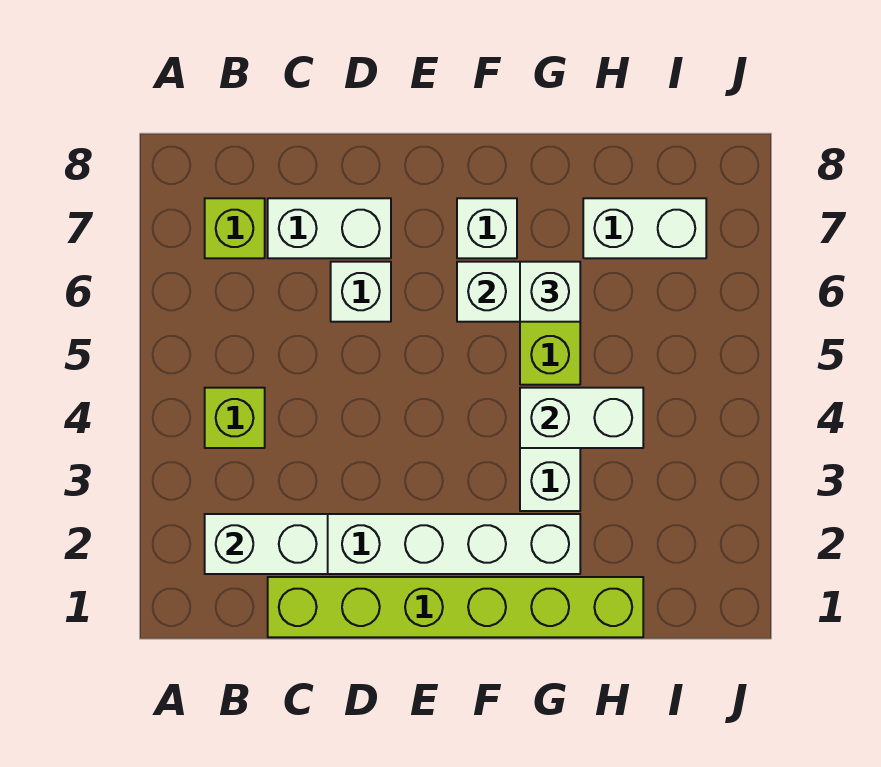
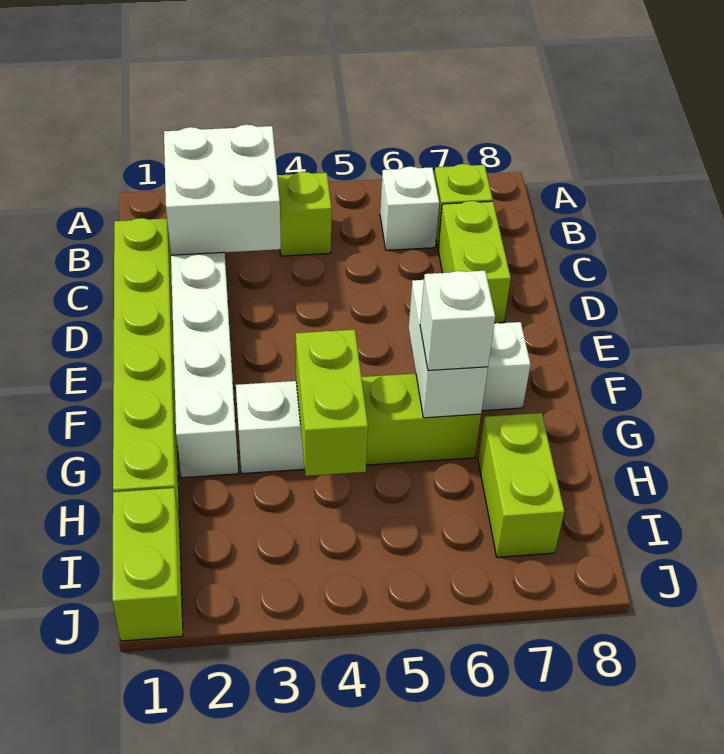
white 1x2 brick [205,514,328,574] -> white 2x2 brick [164,125,281,255]
white 1x2 brick [268,198,391,258] -> lime 1x2 brick [438,201,511,323]
white 1x1 brick [331,262,391,322] -> white 1x1 brick moved to [380,167,439,250]
white 1x2 brick [520,388,643,448] -> lime 1x2 brick [296,330,368,476]
white 1x2 brick [583,198,706,258] -> lime 1x2 brick [478,413,564,557]
none -> lime 1x2 brick [112,488,183,641]

